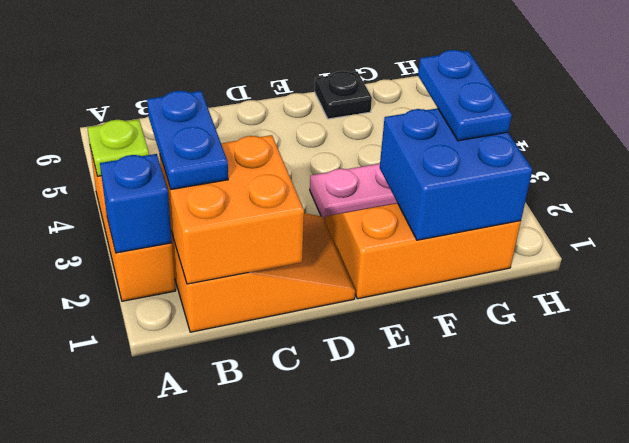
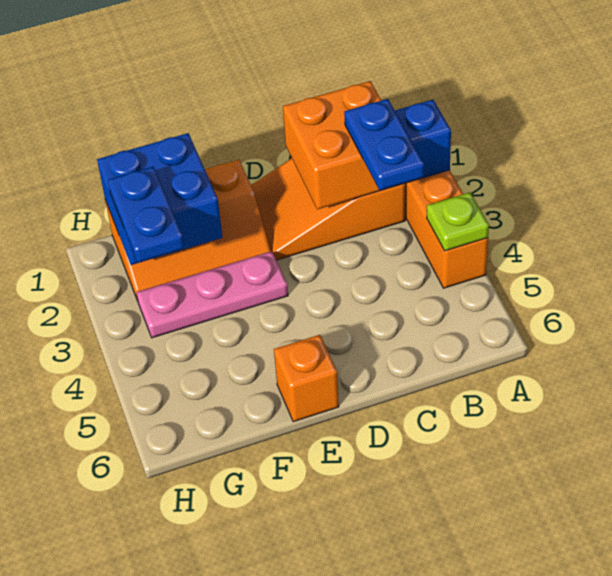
none -> orange 1x1 brick [274,335,339,422]
black 1x1 plate [315,71,372,119] -> none

